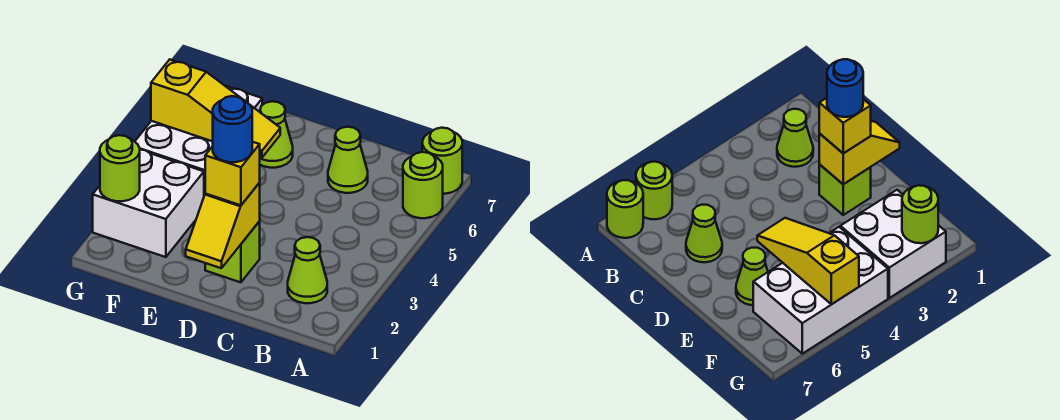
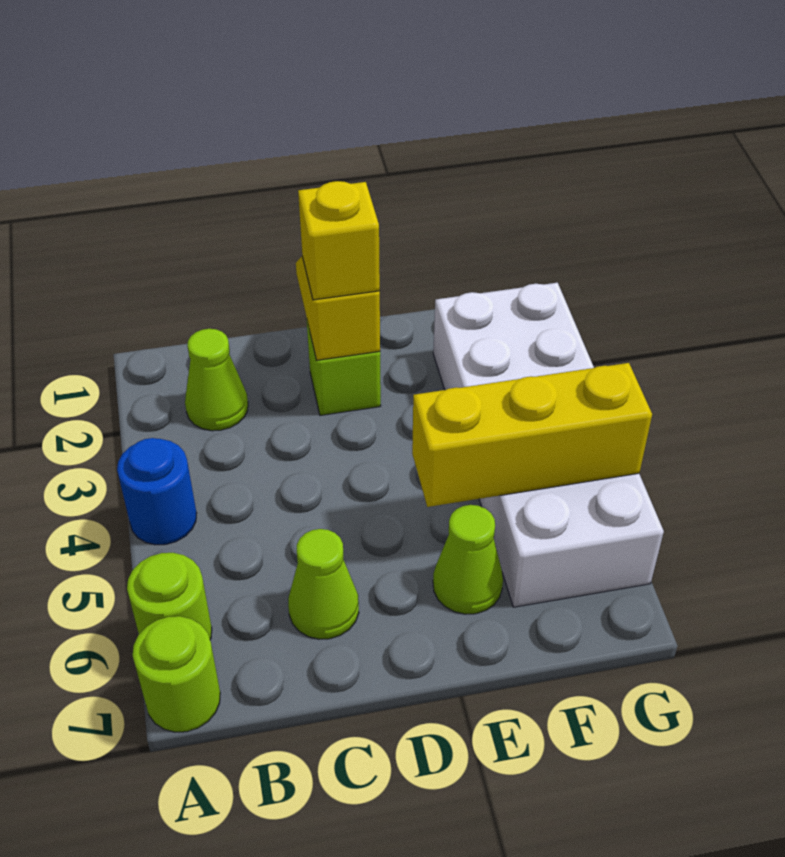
blue 1x1 round brick [213,96,252,162] -> blue 1x1 round brick moved to [117,438,197,545]
yellow 1x3 slope [151,60,280,158] -> yellow 1x3 brick [412,363,652,507]
lime 1x1 round brick [100,135,140,201] -> none

